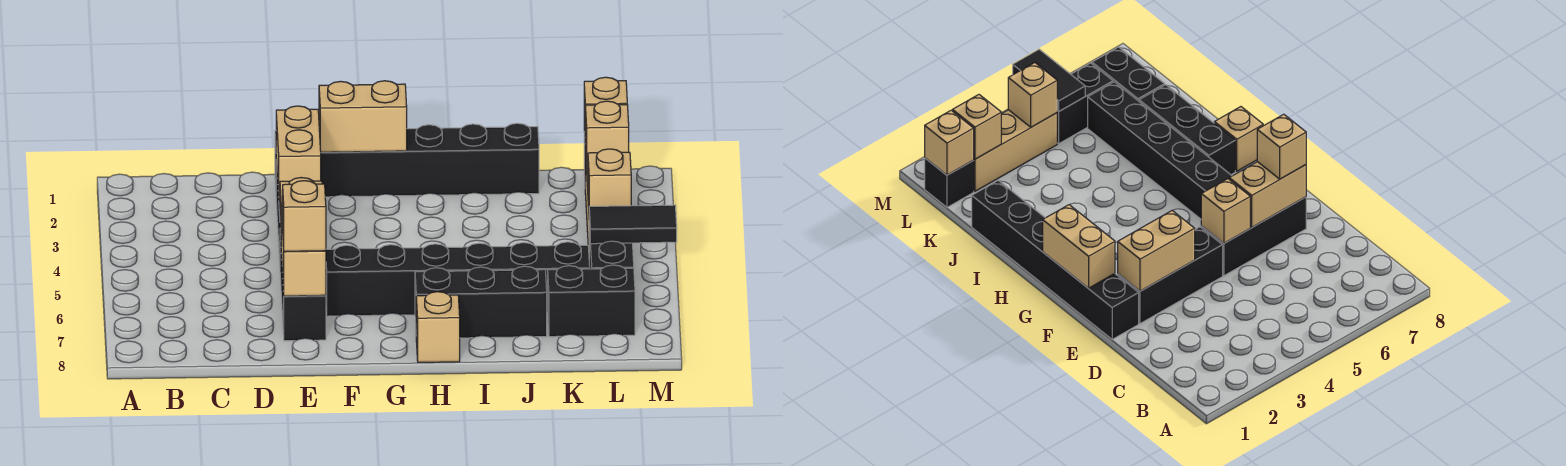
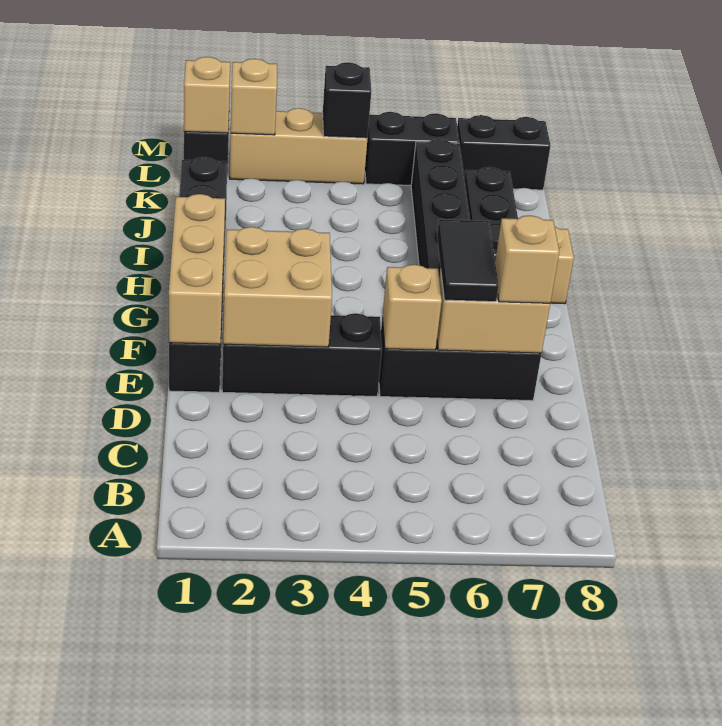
tan 1x2 brick [276,106,321,201] -> tan 2x2 brick [223,227,332,347]
tan 1x2 brick [319,81,407,152] -> tan 1x3 brick [169,194,225,344]
black 1x2 brick [548,265,635,337] -> black 1x2 brick turned to [457,115,551,190]
tan 1x1 brick [588,149,631,207] -> black 1x1 brick [323,62,371,138]
black 1x2 tile [589,205,677,244] -> black 1x2 tile moved to [437,219,499,302]

